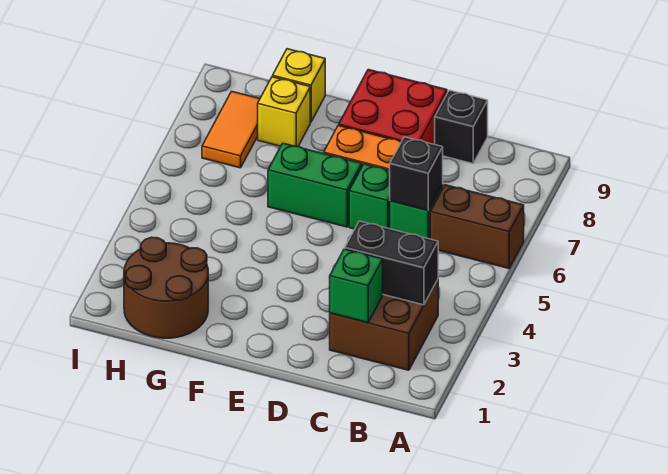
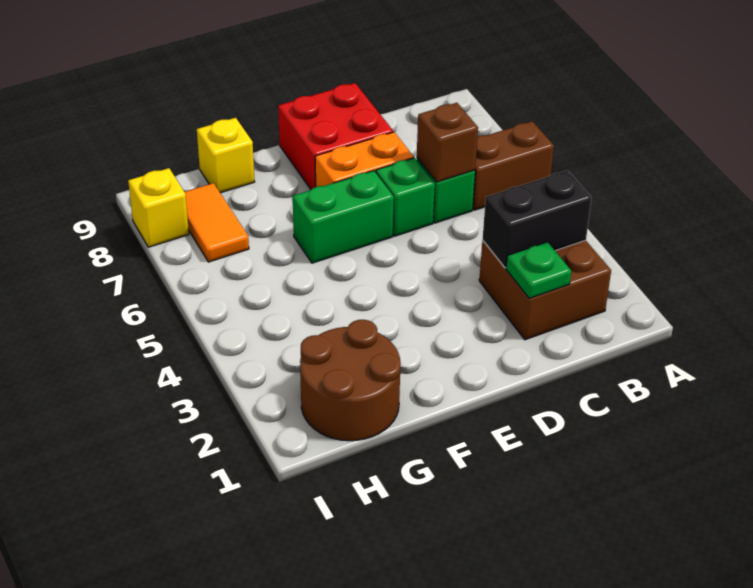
green 1x1 brick [330,249,383,323] -> green 1x1 plate [506,242,571,298]
black 1x1 brick [390,137,443,210] -> brown 1x1 brick [417,103,478,182]
black 1x1 brick [435,90,488,164] -> none
yellow 1x1 brick [258,77,310,146] -> yellow 1x1 brick moved to [128,168,189,247]

